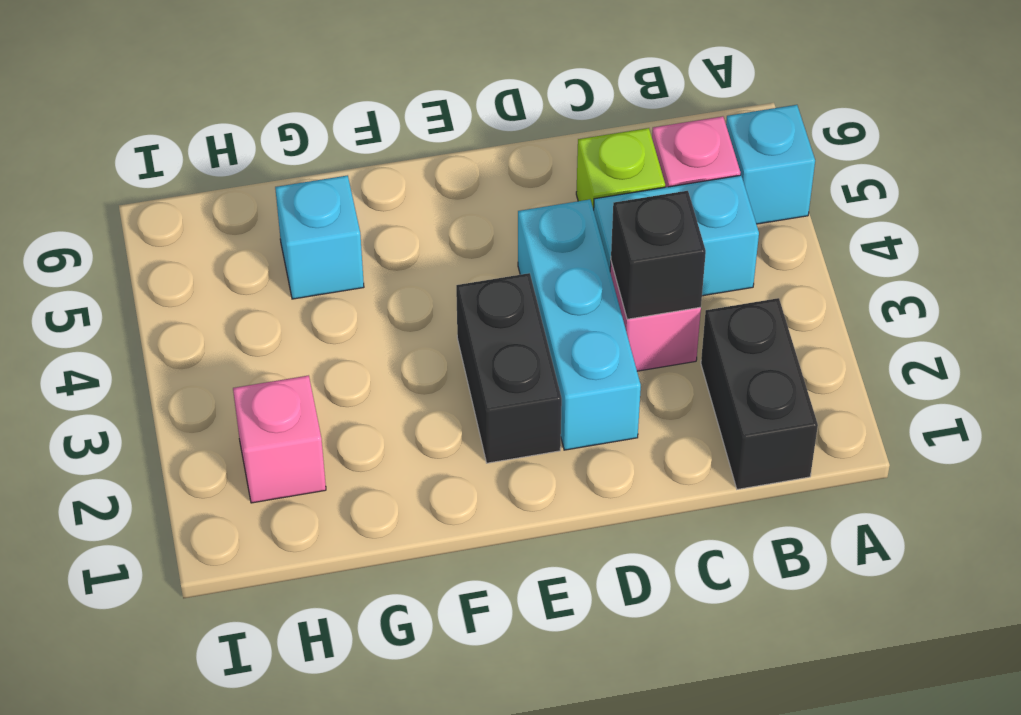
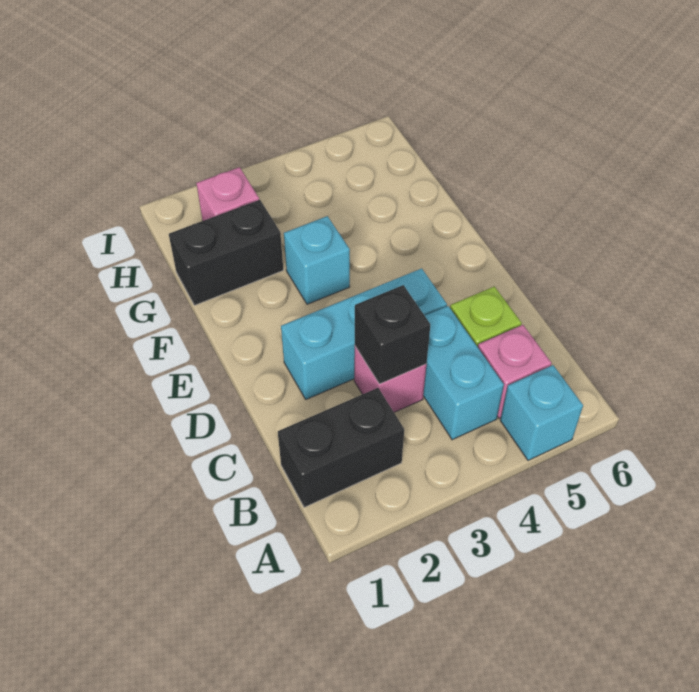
black 1x2 brick [456,273,562,463] -> black 1x2 brick moved to [169,200,283,305]
cyan 1x1 brick [275,175,364,299] -> cyan 1x1 brick moved to [284,216,350,304]

